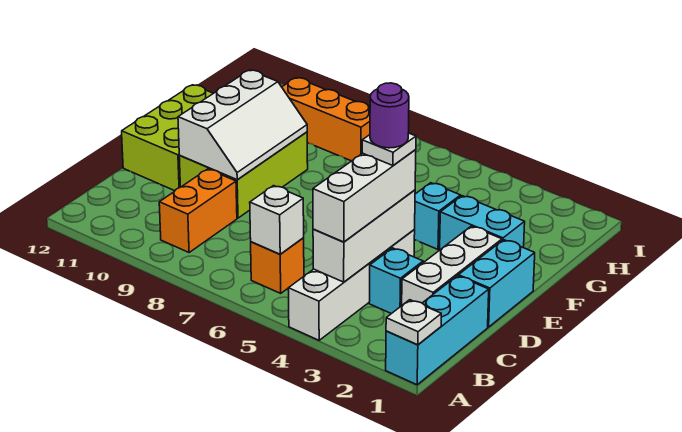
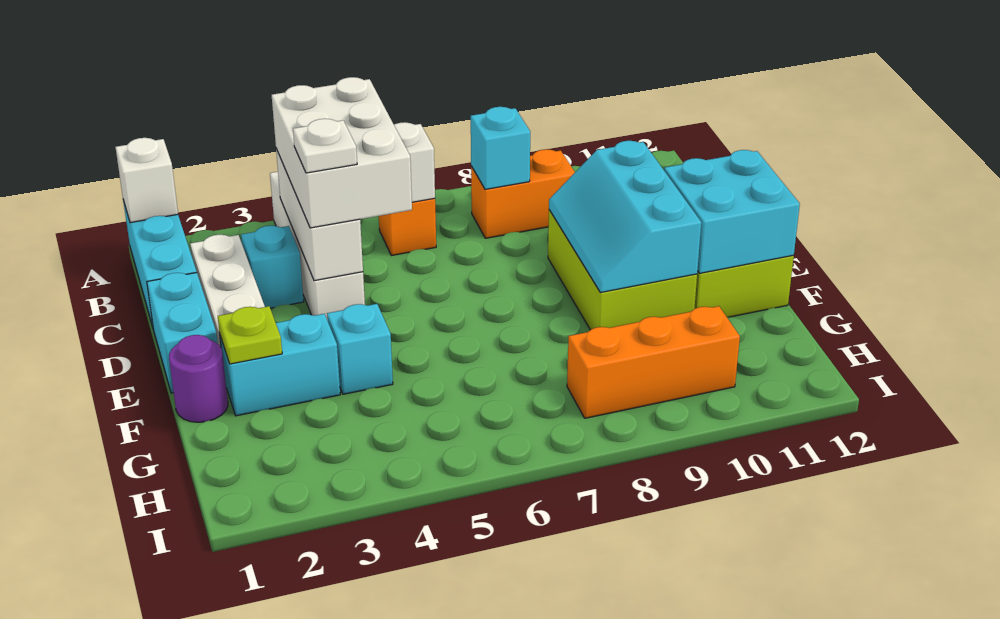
white 1x1 plate [386,300,441,345] -> white 1x1 brick [115,138,178,223]
white 1x3 brick [313,150,416,242] -> white 2x3 brick [272,77,412,228]
none -> cyan 1x1 brick [471,107,530,189]
orange 1x2 brick [159,169,237,253] -> orange 1x2 brick turned to [471,149,575,238]
purple 1x1 round brick [370,83,409,148] -> purple 1x1 round brick moved to [169,335,228,422]
white 2x3 slope [178,70,307,180] -> cyan 2x3 slope [549,141,701,293]
none -> cyan 2x2 brick [664,150,800,273]
none -> lime 1x1 plate [218,306,282,364]

